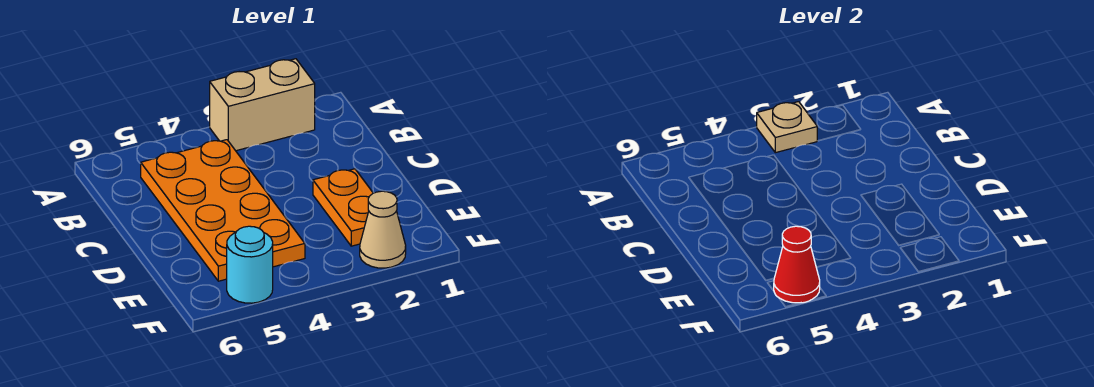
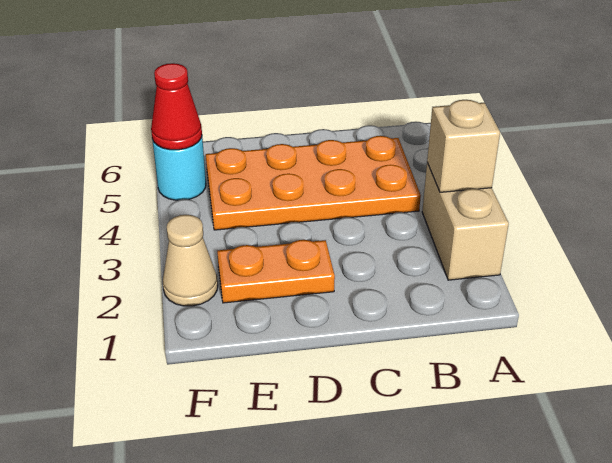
tan 1x1 plate [757,102,817,153] -> tan 1x1 brick [427,100,500,192]

